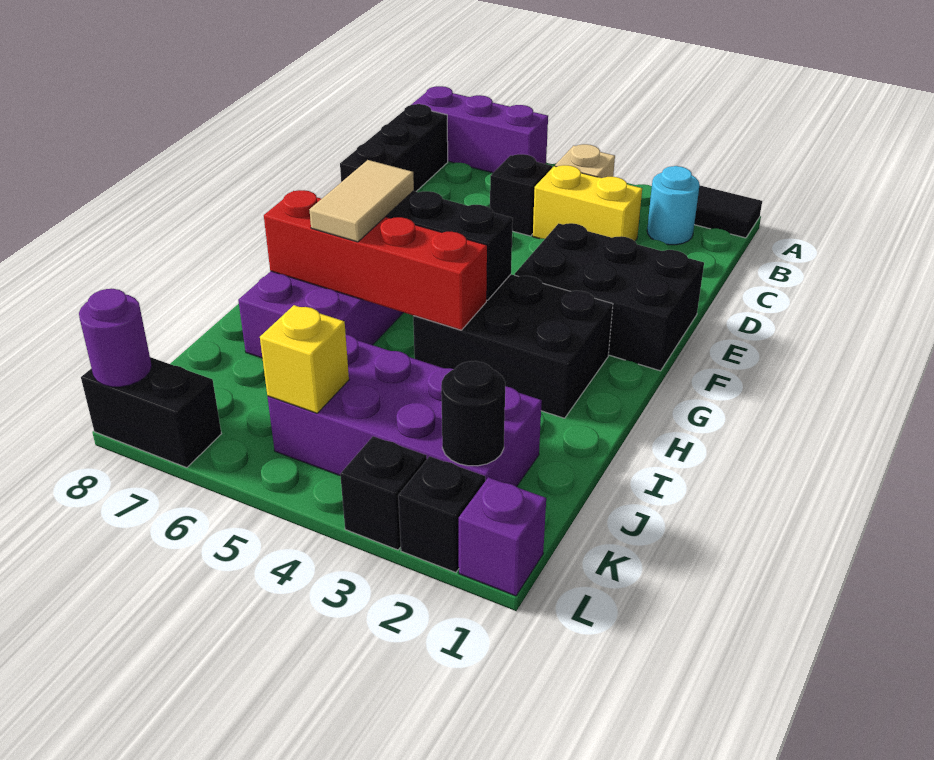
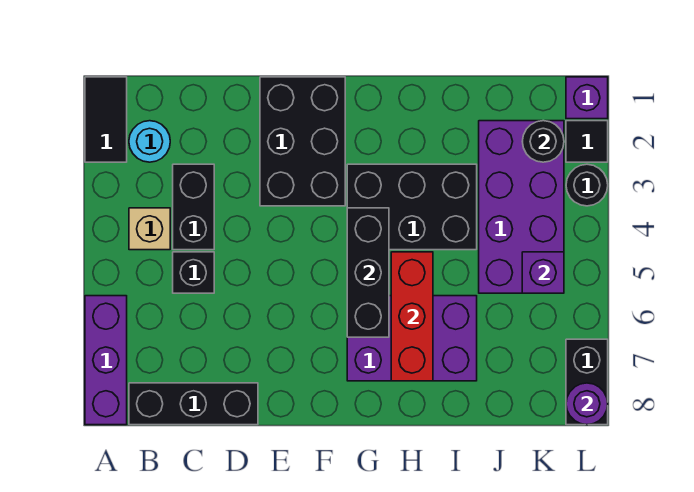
yellow 1x2 brick [533,165,642,241] -> black 1x2 brick [173,164,214,250]
black 2x3 brick [413,274,613,418] -> black 2x3 brick turned to [347,164,477,250]
tan 1x2 tile [309,160,414,242] -> none
red 1x4 brick [264,190,487,330] -> red 1x3 brick [391,252,433,381]
yellow 1x1 brick [260,305,349,413] -> purple 1x1 brick [522,252,564,293]
black 1x1 brick [398,456,485,573] -> black 1x1 tile [566,121,608,162]
black 1x1 brick [340,436,427,550] -> black 1x1 round brick [566,164,608,206]

